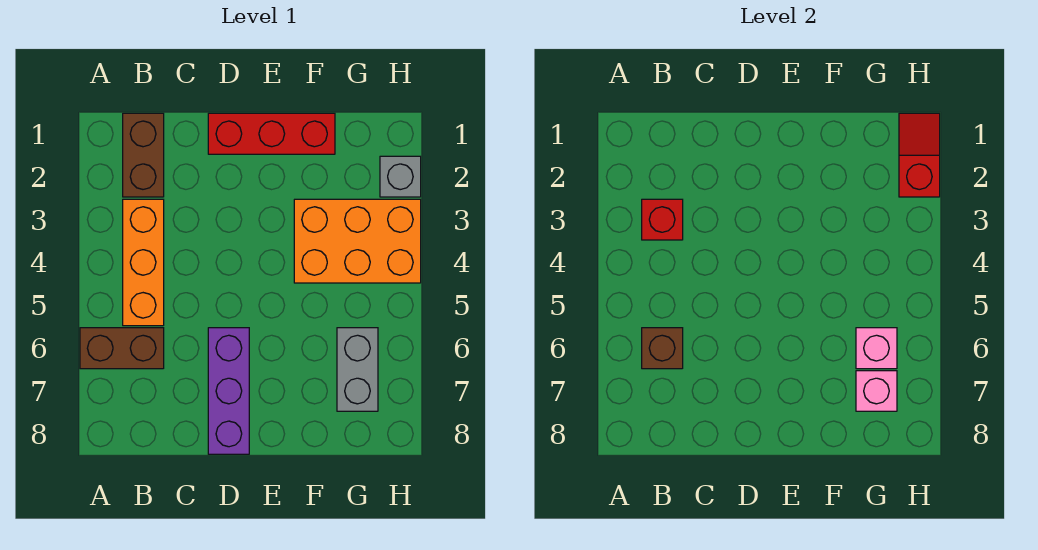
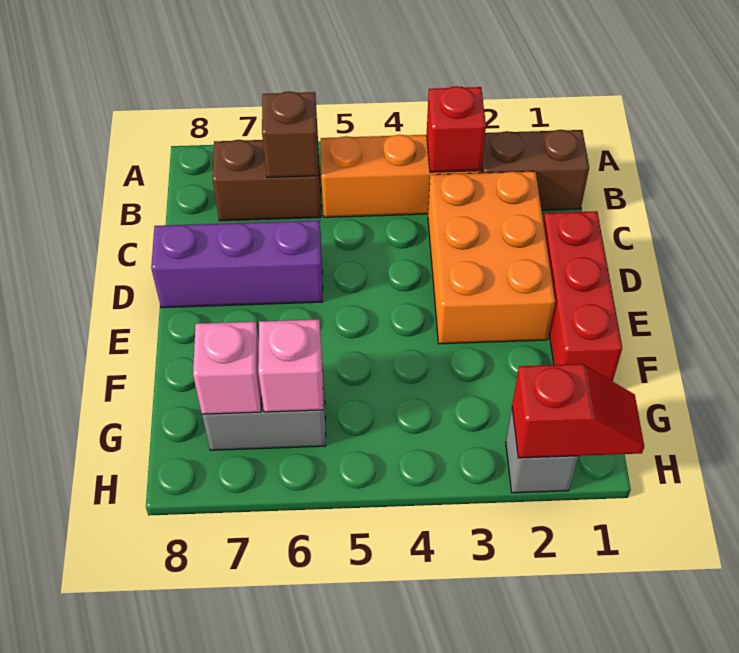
brown 1x2 brick [80,328,164,369] -> brown 1x2 brick turned to [212,140,321,221]
orange 2x3 brick [294,199,421,283] -> orange 2x3 brick moved to [428,171,555,344]

